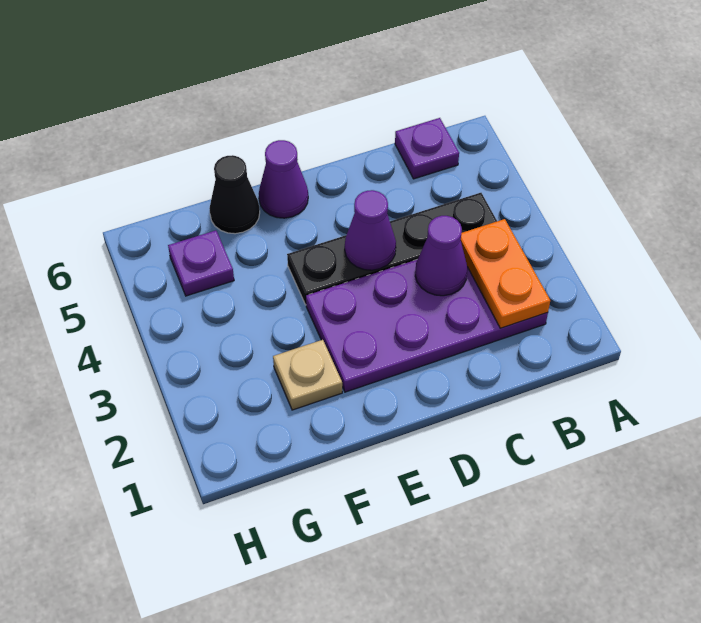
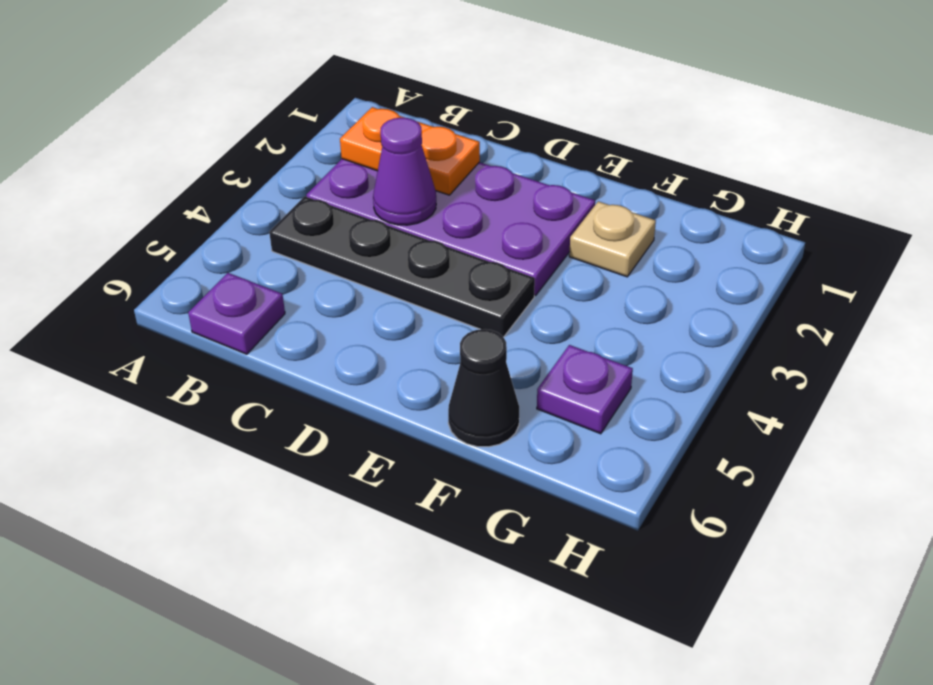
orange 1x2 plate [461,219,550,328] -> orange 1x2 plate turned to [340,107,480,195]
purple 1x1 cone [345,190,396,270] -> none
purple 1x1 cone [259,140,308,218] -> none

